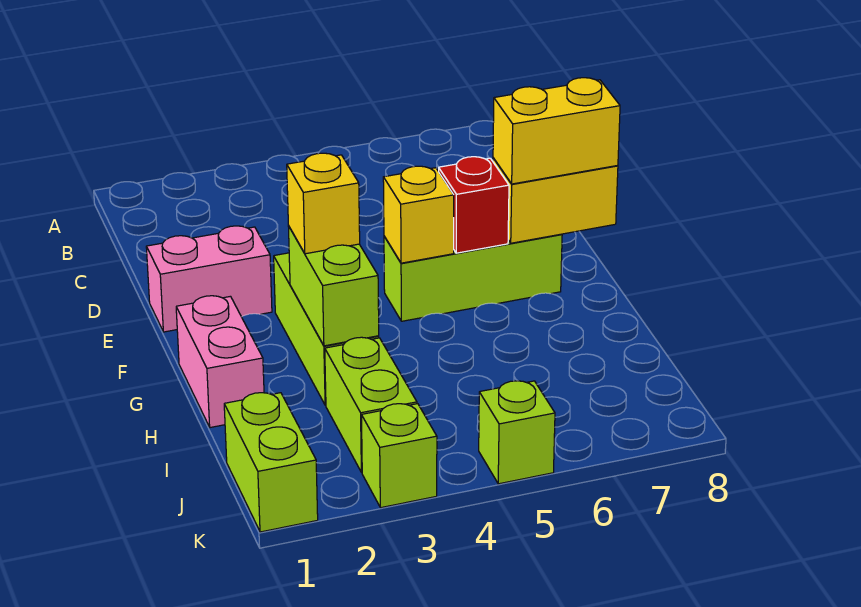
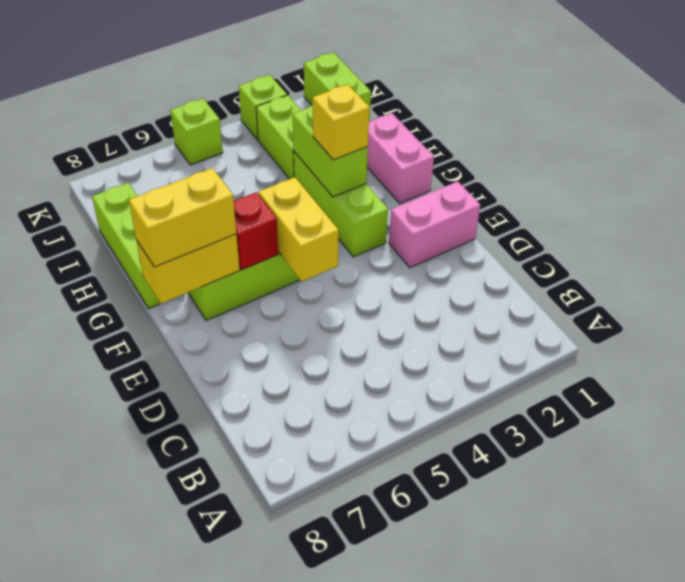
yellow 1x1 brick [383,166,454,263] -> yellow 1x2 brick [258,177,339,281]
none -> lime 1x3 brick [92,183,161,309]

